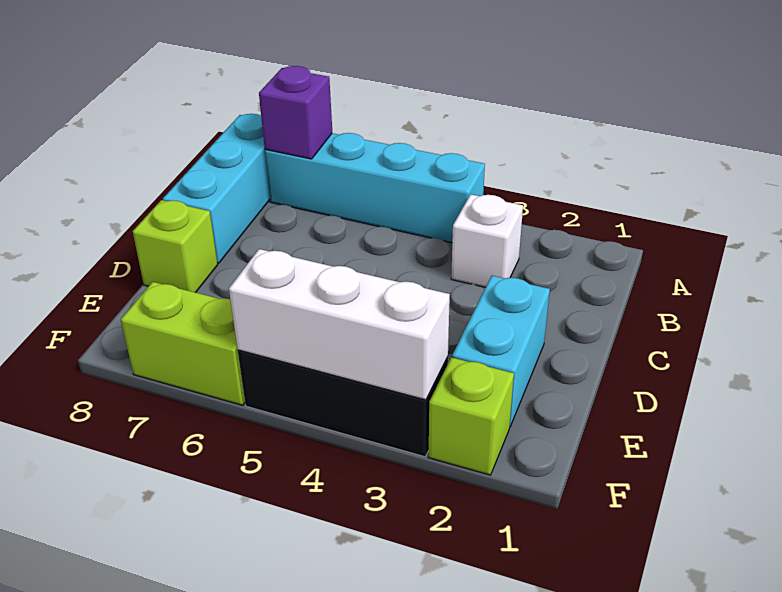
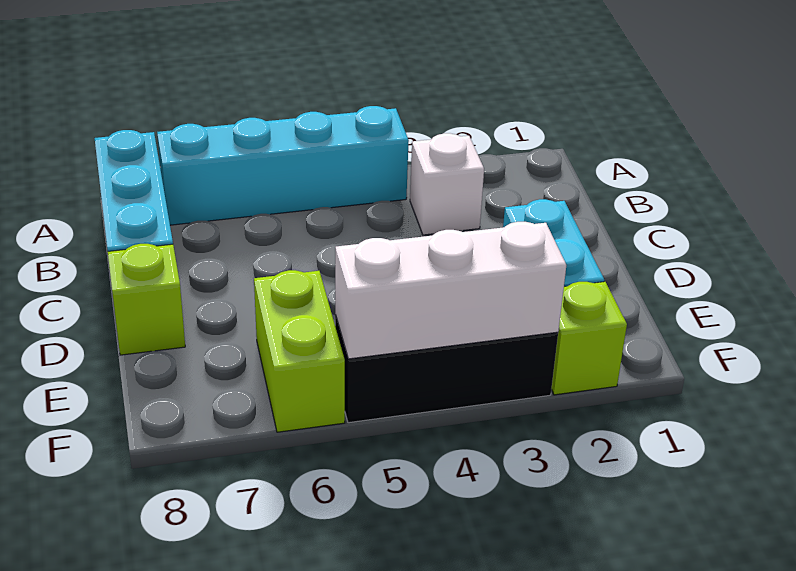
purple 1x1 brick [259,66,332,159] -> none
lime 1x2 brick [121,282,245,405] -> lime 1x2 brick turned to [254,270,345,432]

